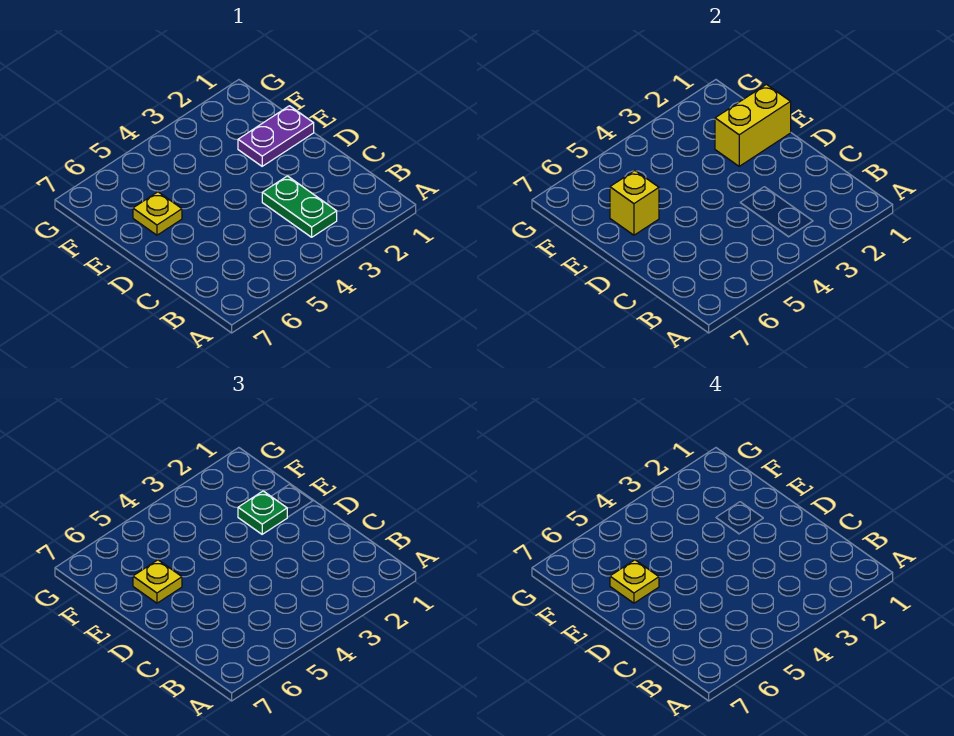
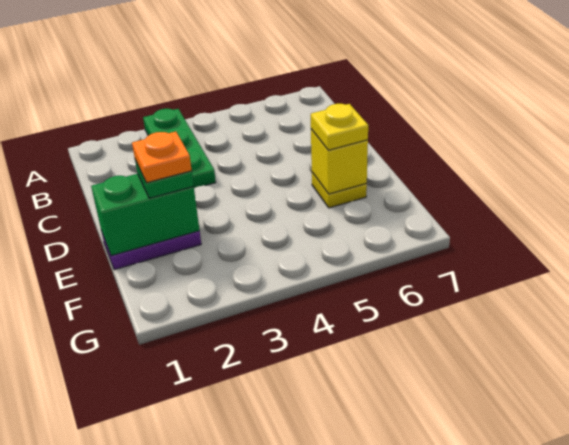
green 1x2 plate [262,176,337,237] -> green 1x3 plate [143,109,216,188]
yellow 1x2 brick [715,84,791,166] -> green 1x2 brick [91,174,200,256]
none -> orange 1x1 plate [132,132,192,183]
yellow 1x1 plate [610,560,659,603] -> none

